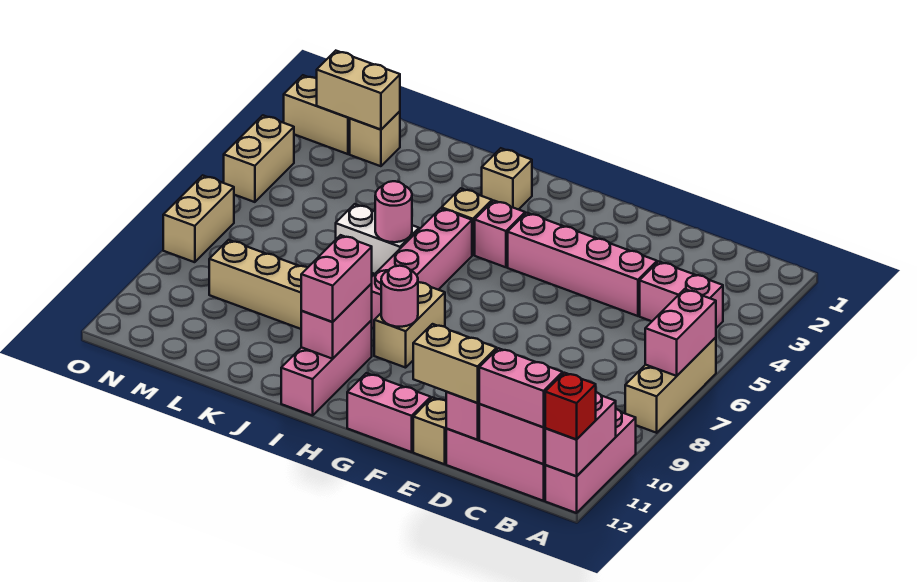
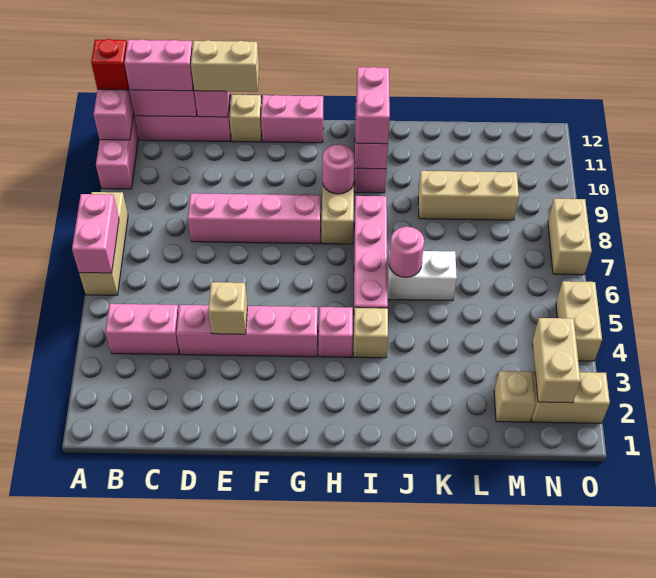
none -> pink 1x4 brick [188,193,321,244]
tan 1x1 brick [482,148,532,210] -> tan 1x1 brick moved to [209,282,248,334]
tan 1x2 brick [317,51,400,130] -> tan 1x2 brick turned to [533,318,580,403]

